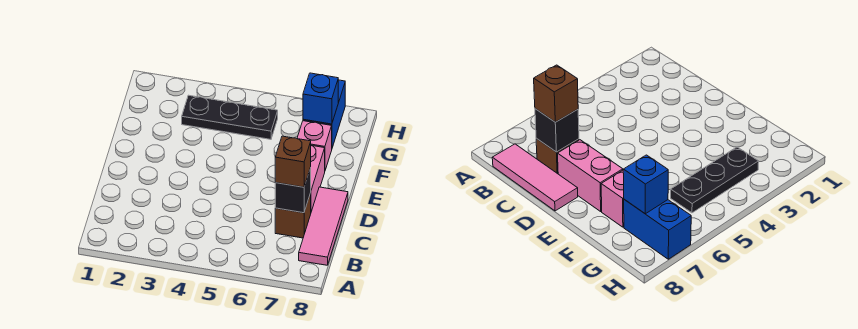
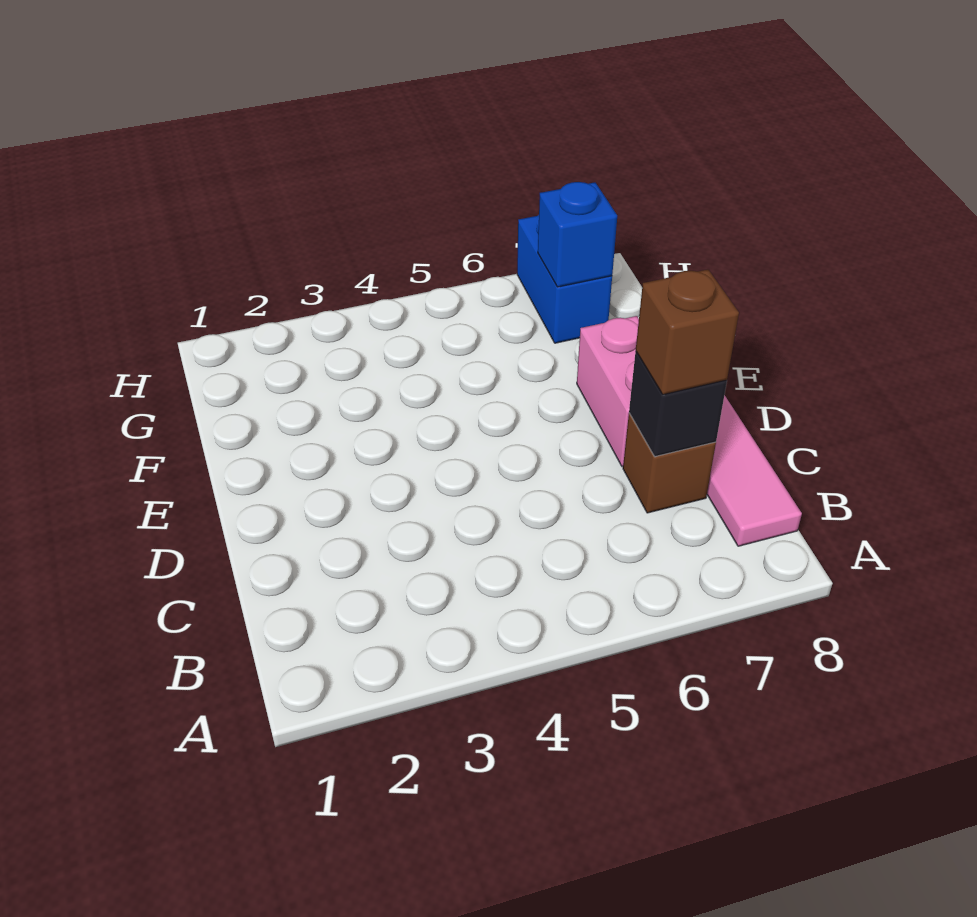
pink 1x1 brick [297,121,332,170] -> none
black 1x3 plate [182,95,278,139] -> none

